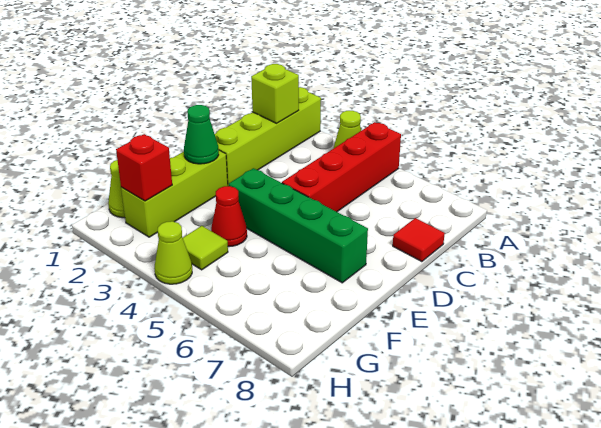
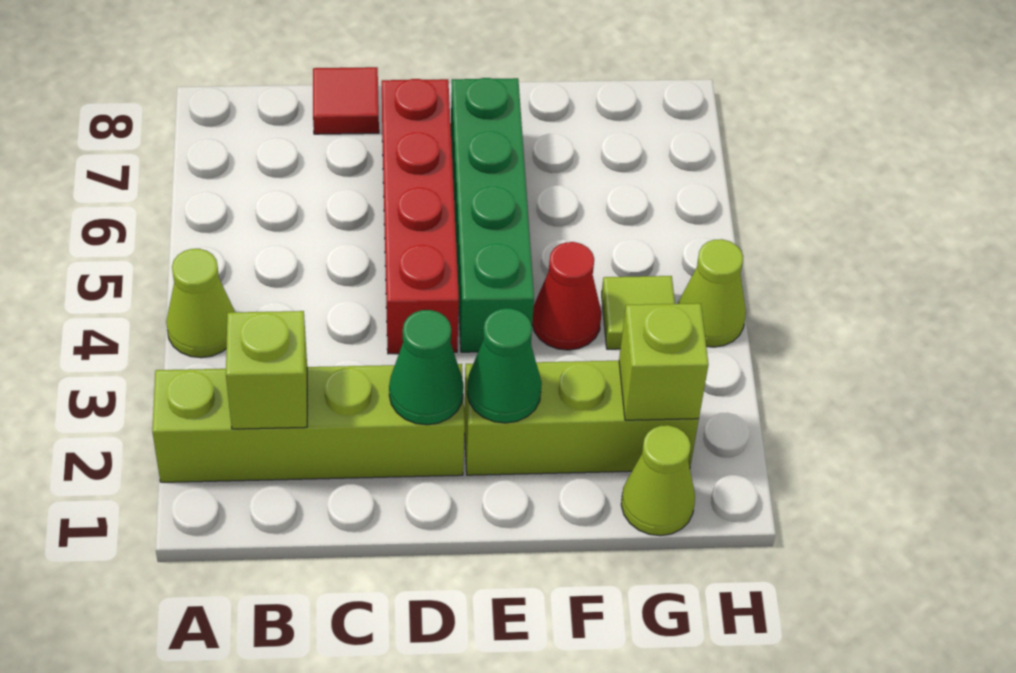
red 1x4 brick [282,122,401,212] -> red 1x4 brick turned to [382,79,459,354]
none -> green 1x1 cone [389,310,464,425]
red 1x1 brick [116,134,172,201] -> lime 1x1 brick [619,303,709,420]

